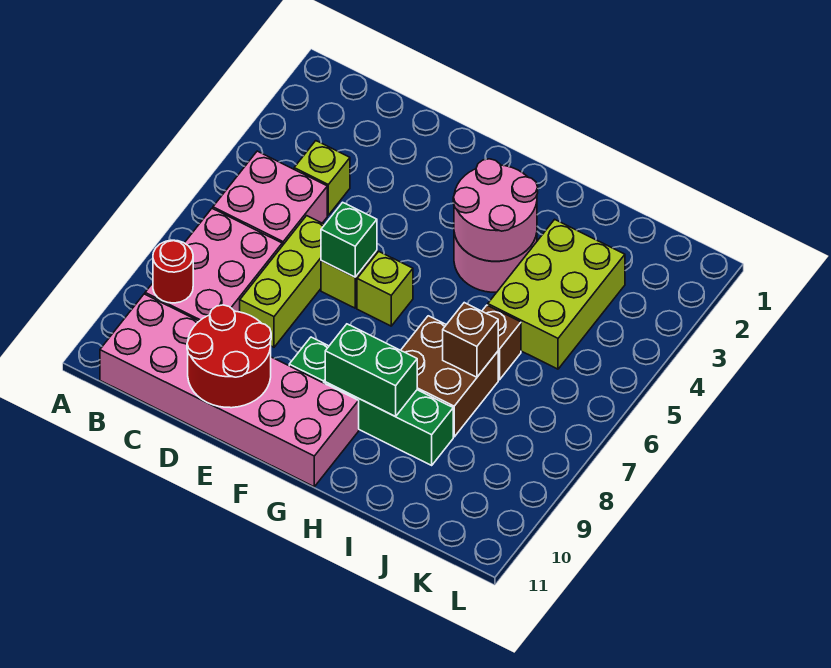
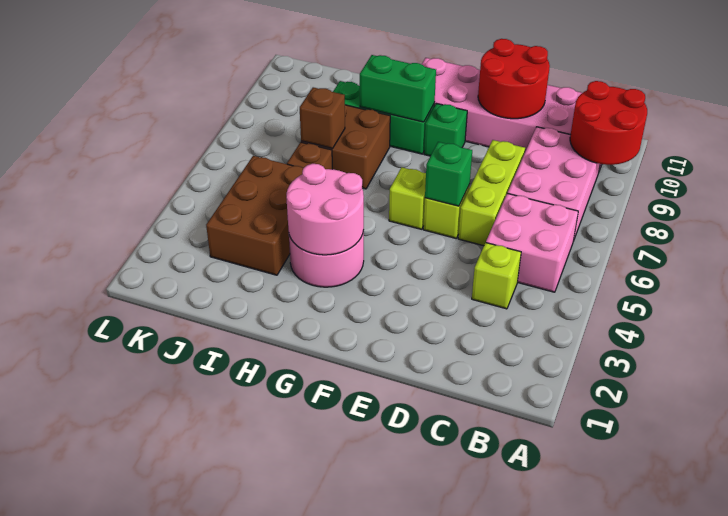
red 1x1 round brick [153,240,193,303] -> red 2x2 round brick [570,81,647,165]
lime 2x3 brick [488,219,625,369] -> brown 2x3 brick [206,156,303,275]

